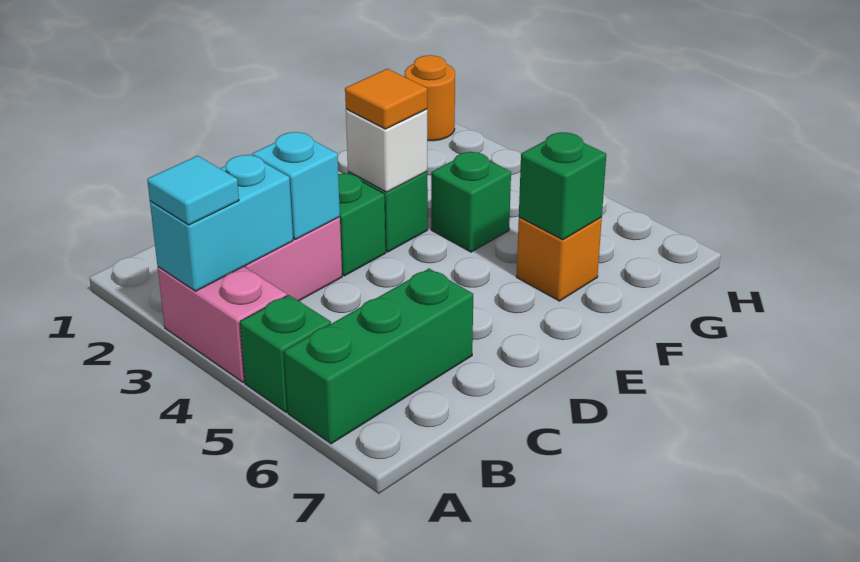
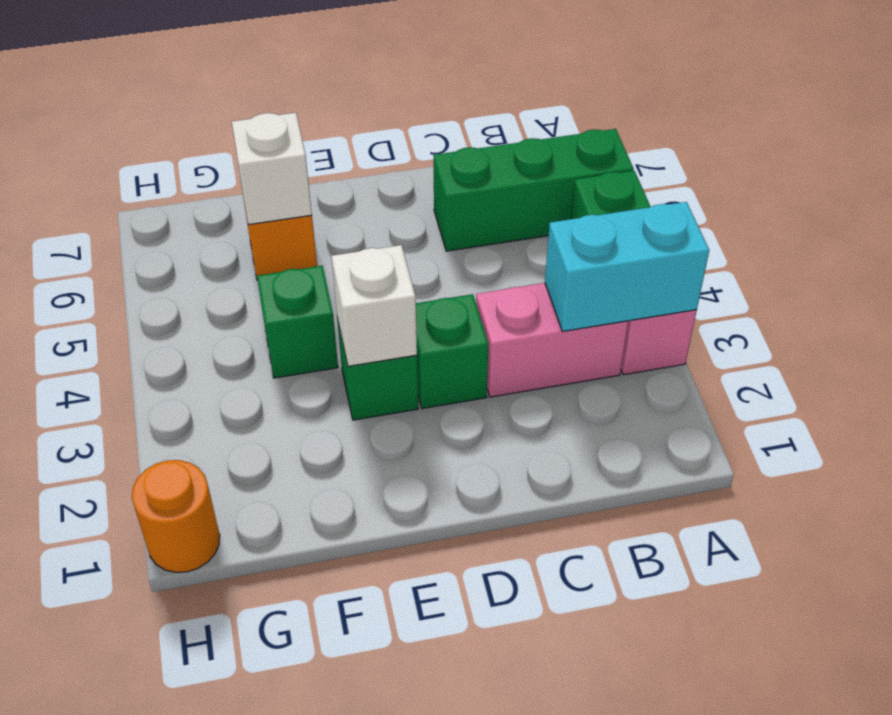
cyan 1x1 tile [147,156,239,225] -> none
cyan 1x1 brick [252,132,340,239] -> none
orange 1x1 tile [345,69,427,129] -> none
green 1x1 brick [519,132,606,240] -> white 1x1 brick [232,113,312,225]

